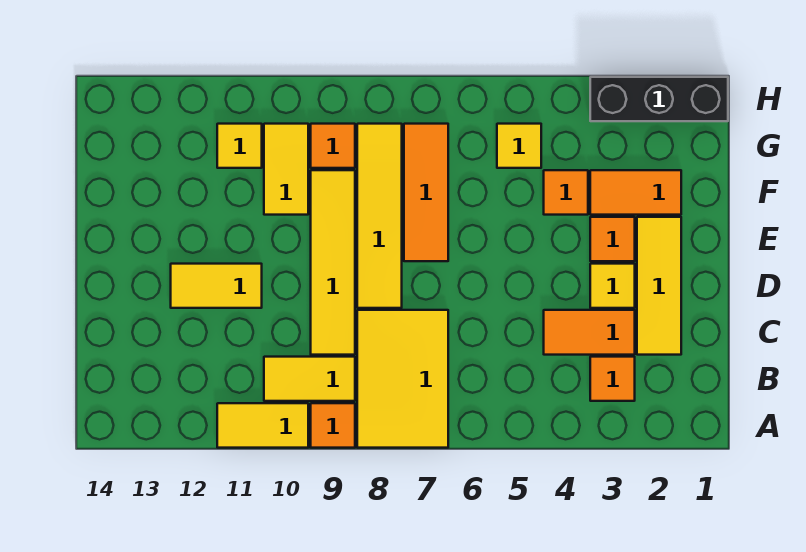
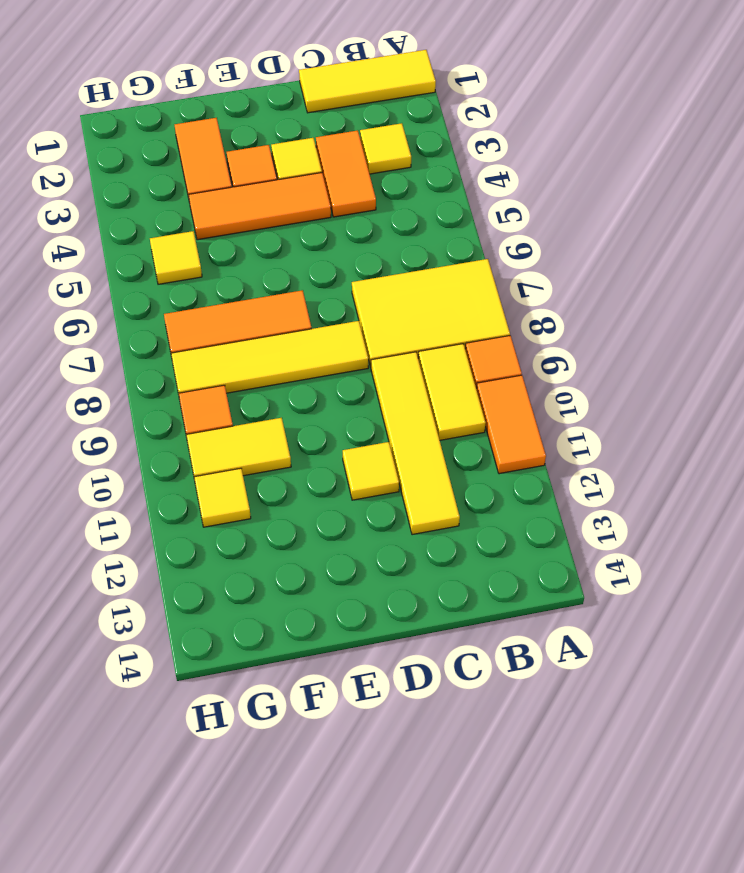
yellow 1x2 tile [217,403,308,448] -> orange 1x2 tile [477,375,546,474]
orange 1x1 tile [590,357,635,401] -> yellow 1x1 tile [360,123,411,174]
yellow 1x3 tile [637,217,681,355] -> yellow 1x3 tile moved to [299,50,436,113]
yellow 1x4 tile [311,170,355,355] -> yellow 1x4 tile turned to [371,352,460,535]
yellow 1x2 tile [171,264,262,308] -> yellow 1x1 tile [343,442,399,500]
orange 1x1 tile [544,170,588,215] -> orange 1x3 tile [189,173,331,240]
black 1x3 brick [590,77,728,121] -> none

